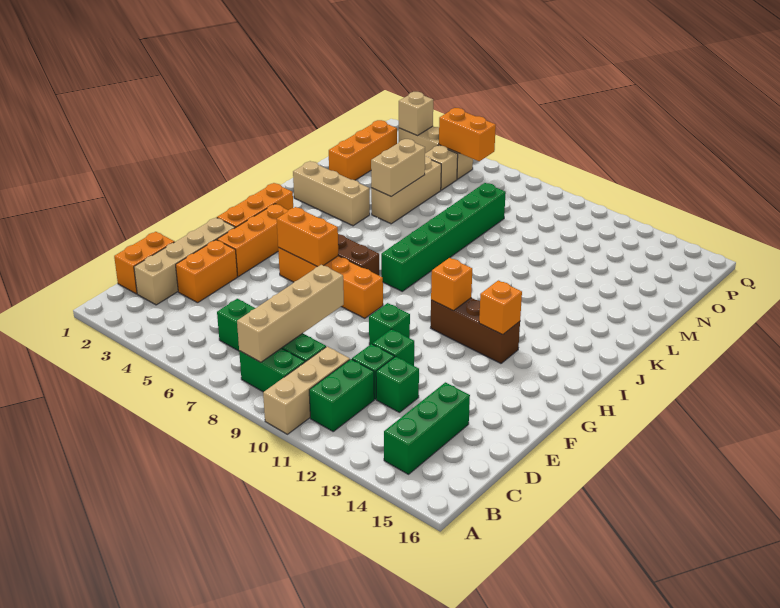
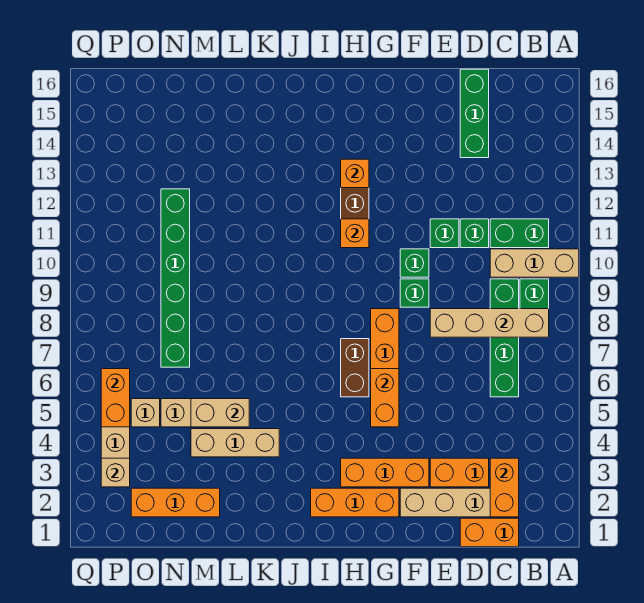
green 1x3 brick [384,382,470,474] -> green 1x3 brick turned to [460,69,489,158]
none -> orange 1x2 brick [490,458,519,517]
green 1x1 brick [376,356,419,413] -> green 1x1 brick moved to [400,279,429,307]
green 1x6 brick [381,183,506,291] -> green 1x6 brick turned to [161,189,190,367]
tan 1x3 brick [293,161,370,226] -> tan 1x3 brick turned to [191,429,279,457]

